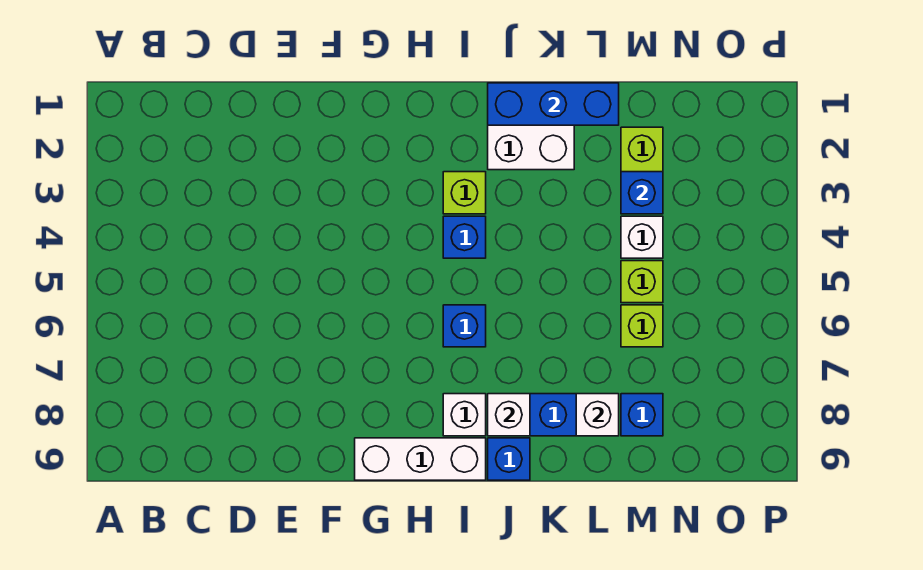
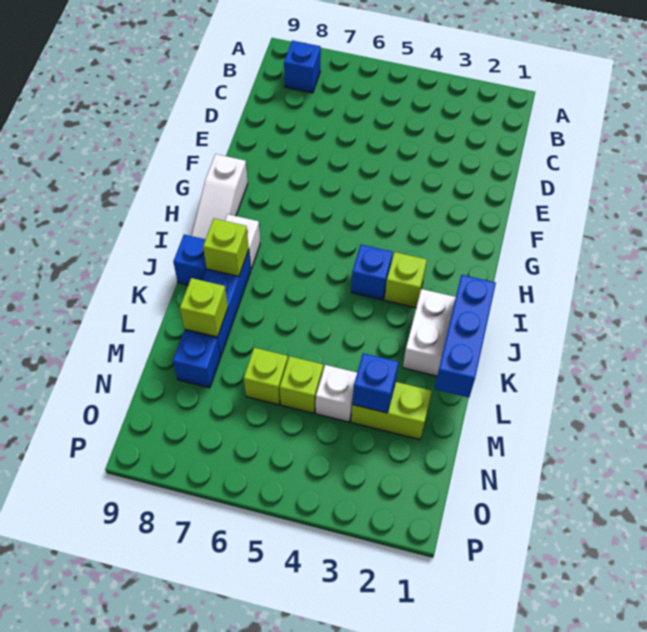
white 1x3 brick [355,438,486,480] -> white 1x3 slope [192,154,248,239]
blue 1x1 brick [443,305,486,347] -> blue 1x1 brick moved to [284,40,321,93]
white 1x1 brick [488,394,530,436] -> lime 1x1 brick [203,219,249,276]
white 1x1 brick [576,394,619,436] -> lime 1x1 brick [180,278,228,337]

